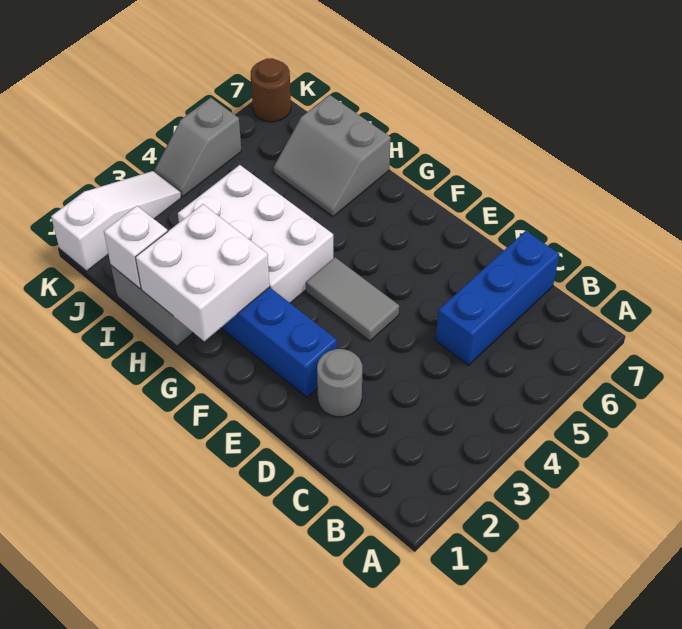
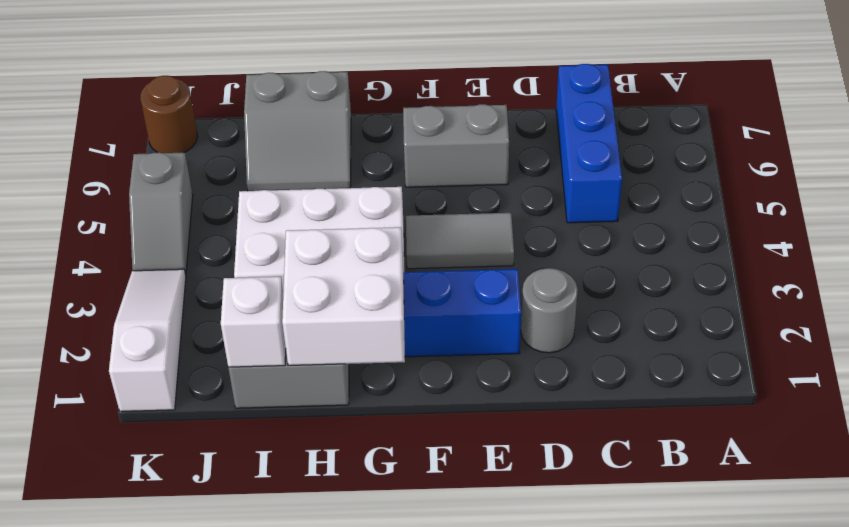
none -> grey 1x2 brick [403,104,509,187]

